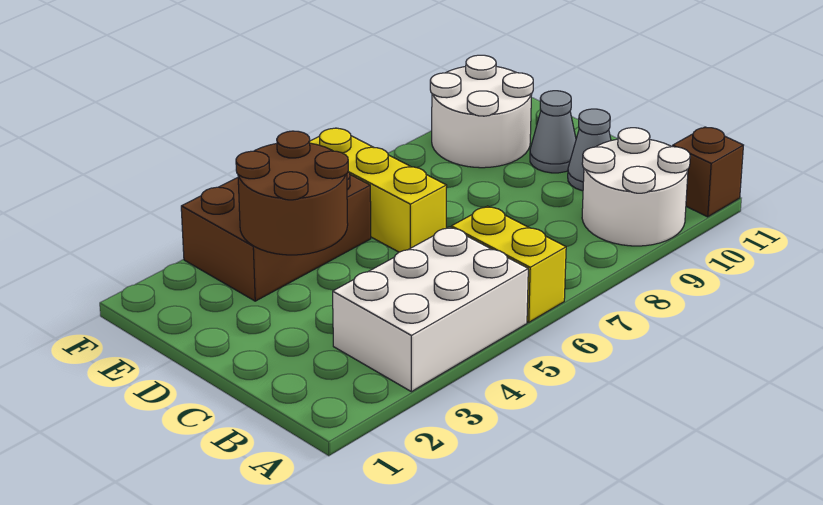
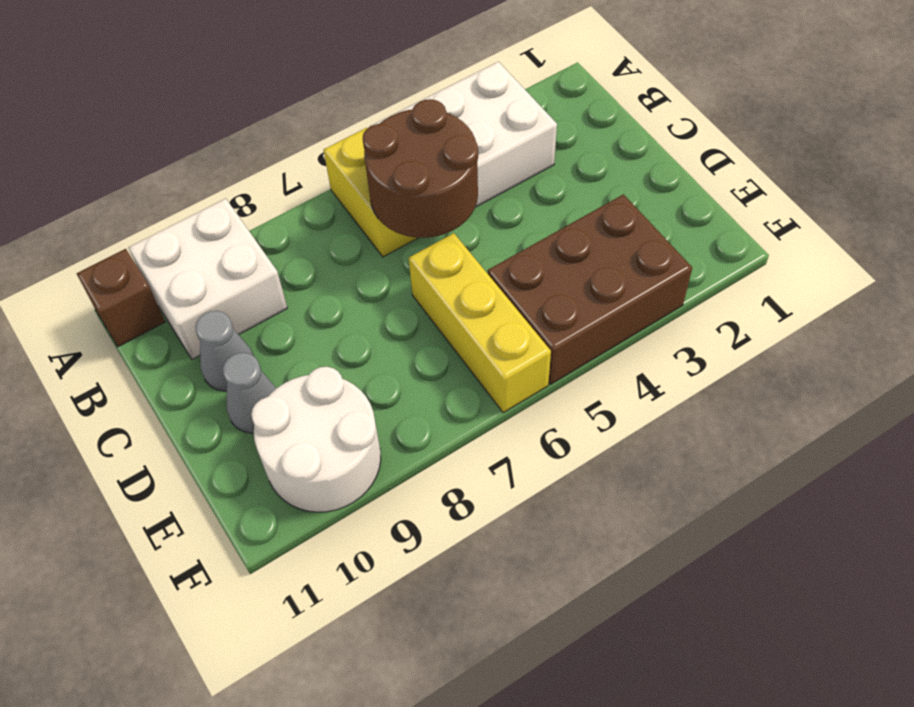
white 2x2 round brick [582,128,690,246] -> white 2x2 brick [128,199,287,360]
brown 2x2 round brick [236,131,348,255] -> brown 2x2 round brick moved to [363,99,478,238]

